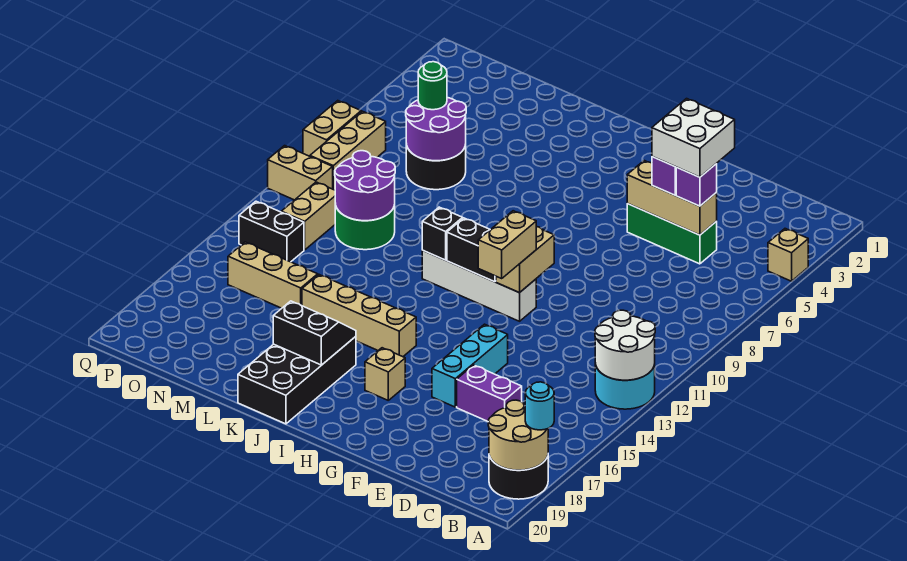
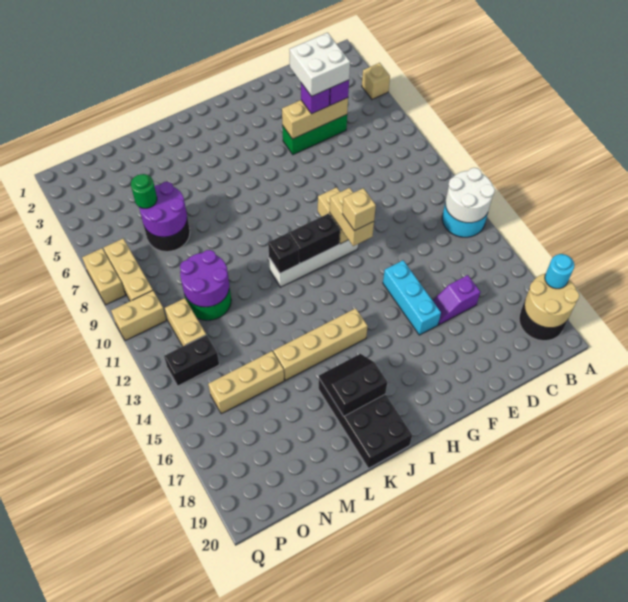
purple 1x2 brick [457,365,522,421] -> purple 1x2 slope [433,275,480,325]
tan 1x1 brick [365,348,405,400] -> tan 1x1 brick moved to [343,188,376,231]

